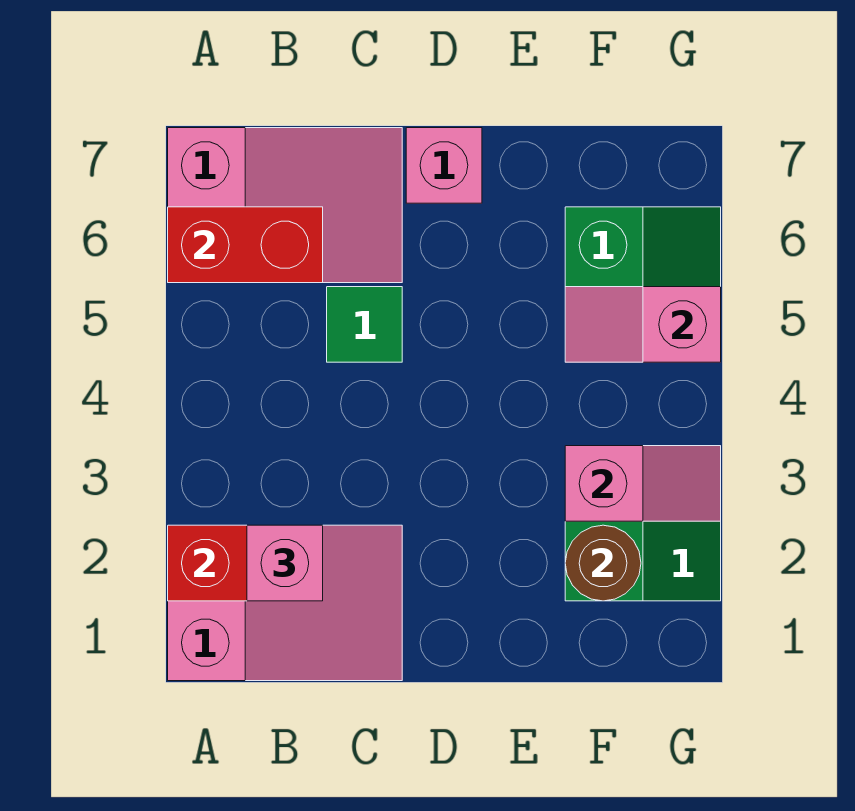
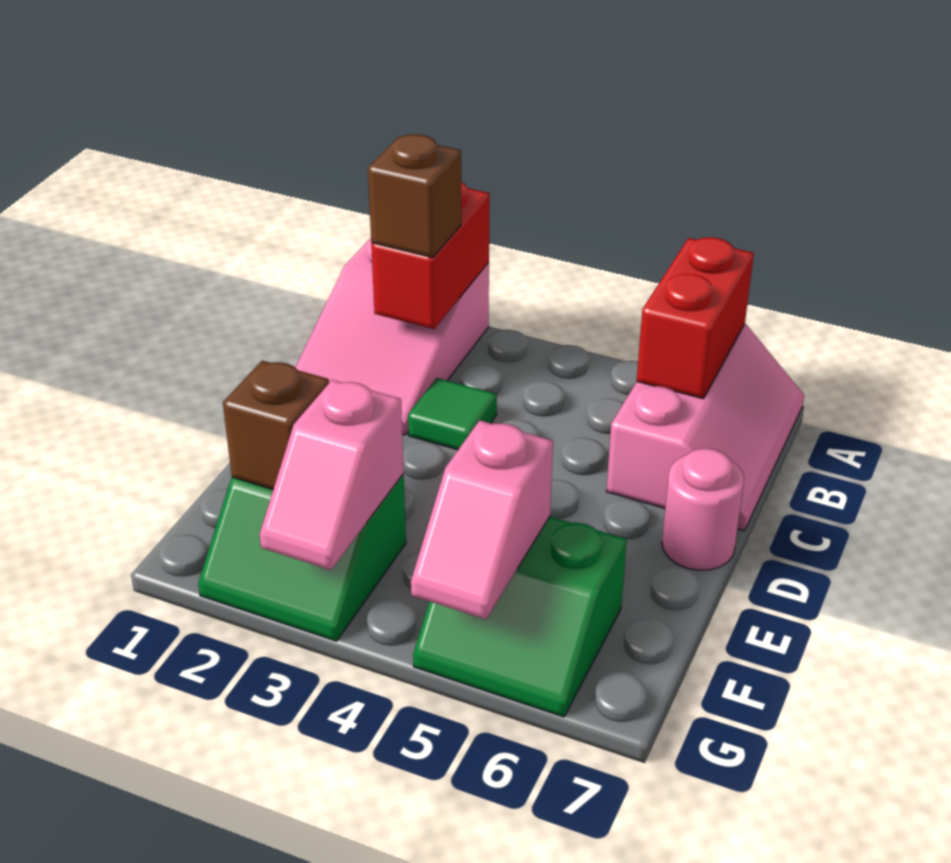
pink 2x3 slope [168,128,402,283] -> pink 2x3 slope turned to [606,324,804,531]
pink 1x1 brick [247,525,323,601] -> brown 1x1 brick [368,134,461,258]
green 1x1 tile [327,287,402,362] -> green 1x1 tile moved to [408,378,497,450]
pink 1x1 brick [406,128,482,203] -> pink 1x1 round brick [662,448,744,570]
brown 1x1 round brick [565,525,641,601] -> brown 1x1 brick [223,361,329,489]
pink 1x2 slope [565,287,721,362] -> pink 1x2 slope turned to [411,420,553,619]

